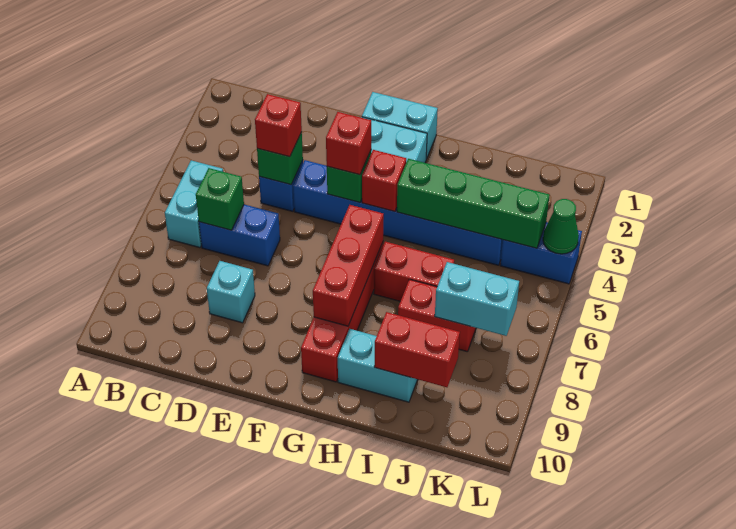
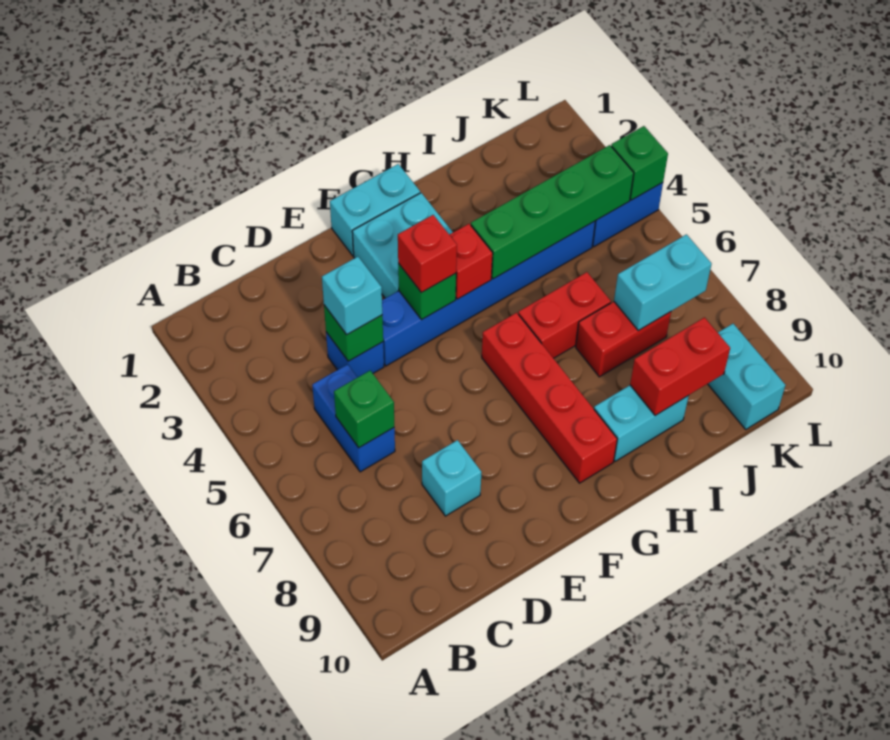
cyan 1x2 brick [165,160,223,248] -> cyan 1x2 brick moved to [708,324,785,430]
blue 1x2 brick [199,204,280,266] -> blue 1x2 brick turned to [312,364,395,472]
red 1x1 brick [255,94,302,157] -> cyan 1x1 brick [322,257,382,335]
red 1x3 brick [313,205,384,326] -> none
green 1x1 cone [543,199,579,254] -> green 1x1 brick [611,126,668,200]

